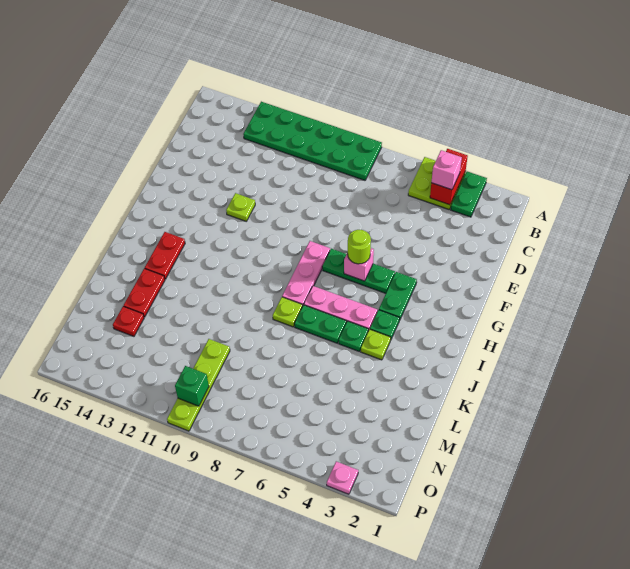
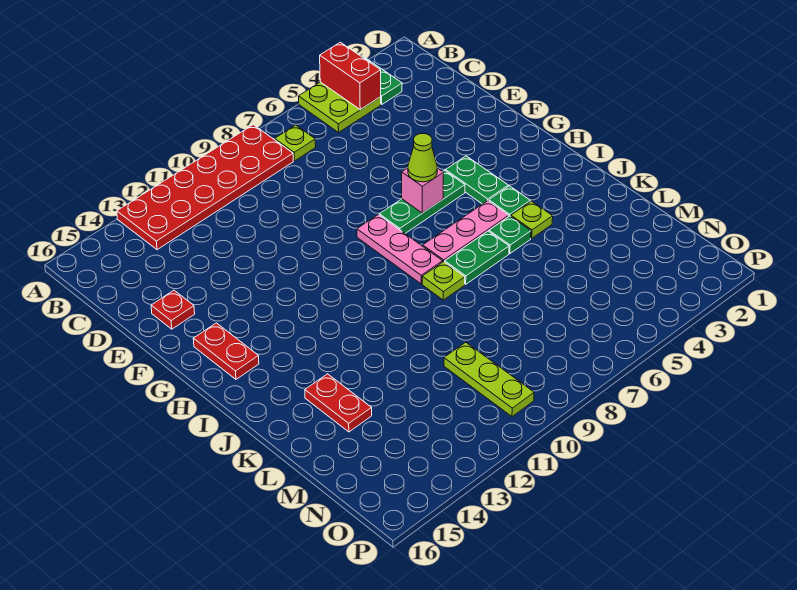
green 2x6 plate [243,102,382,180] -> red 2x6 plate [117,125,293,250]
pink 1x1 brick [431,150,462,190] -> none
lime 1x1 plate [226,193,255,221] -> lime 1x1 plate moved to [275,125,316,161]
lime 1x1 round brick [348,230,371,264] -> lime 1x1 cone [408,134,437,182]
red 1x2 plate [145,232,185,279] -> red 1x2 plate moved to [193,323,259,379]
lime 1x4 plate [167,339,230,431] -> lime 1x3 plate [444,342,534,417]
red 1x1 plate [113,306,144,336] -> red 1x1 plate moved to [151,290,195,329]
green 1x1 brick [175,366,209,406] -> none
pink 1x1 plate [327,461,358,494] -> none

